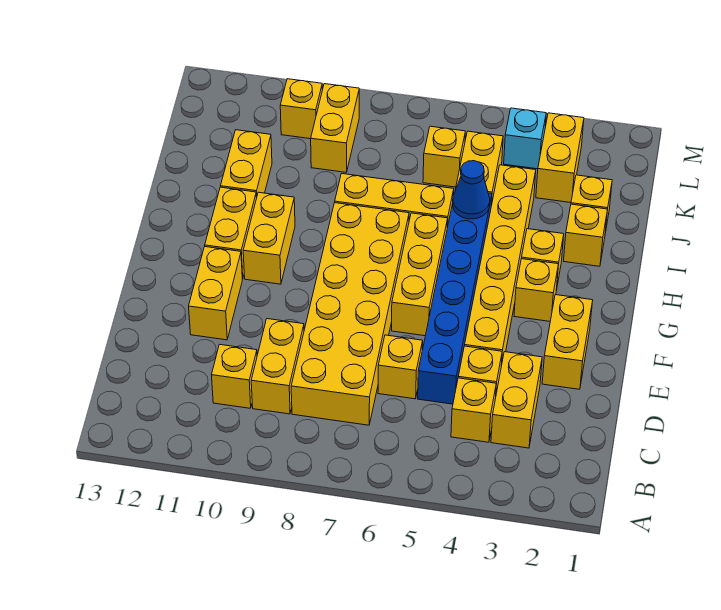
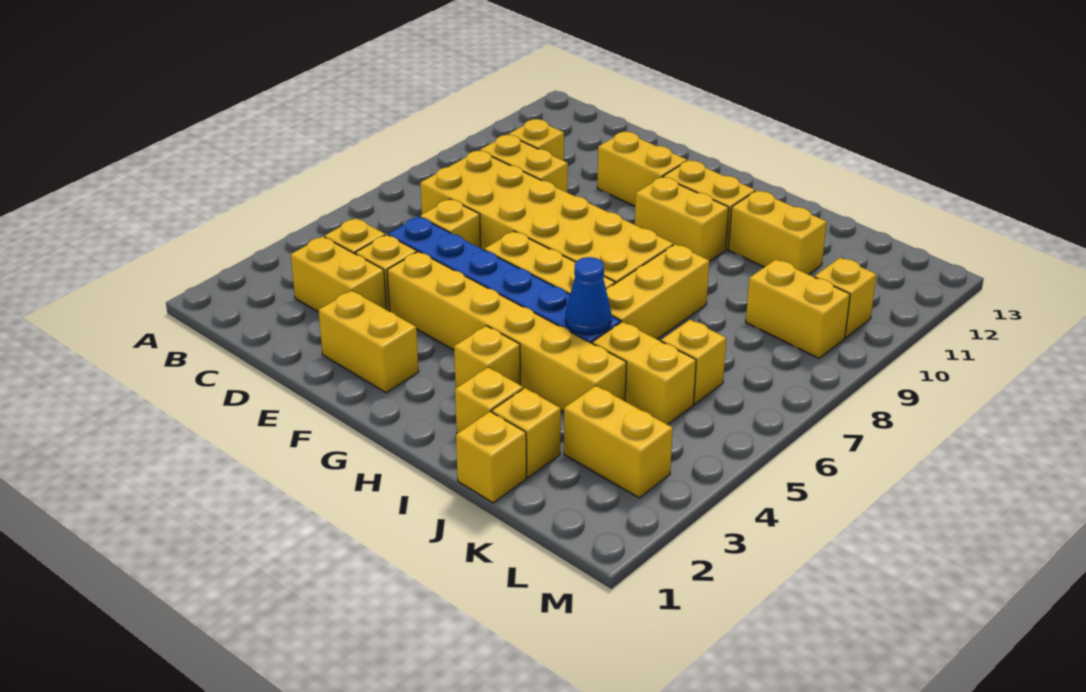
yellow 1x1 brick [514,259,558,321] -> yellow 1x1 brick moved to [456,412,526,503]
cyan 1x1 brick [504,108,546,169] -> none

